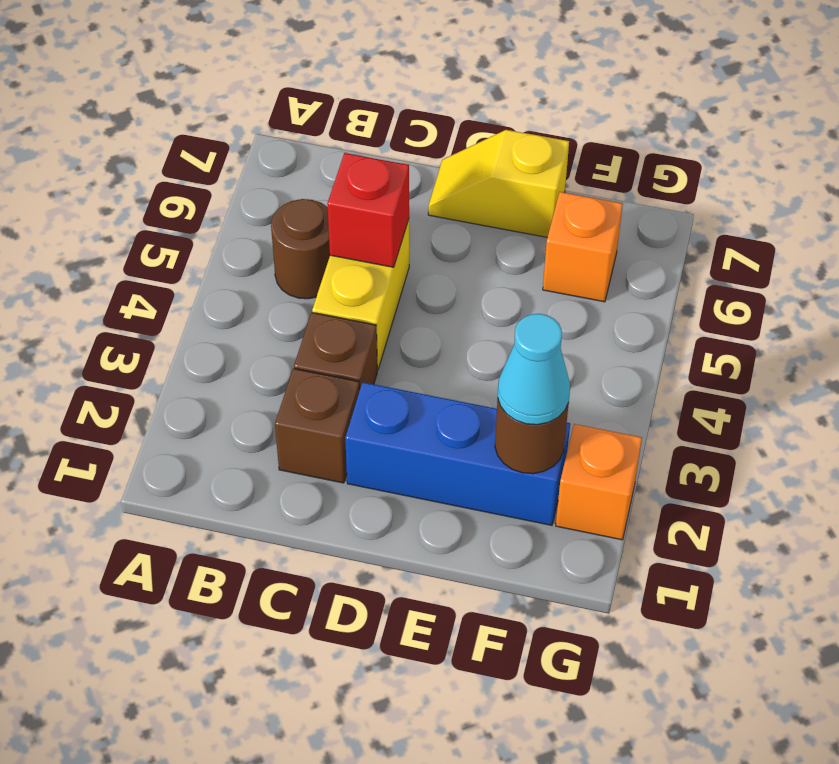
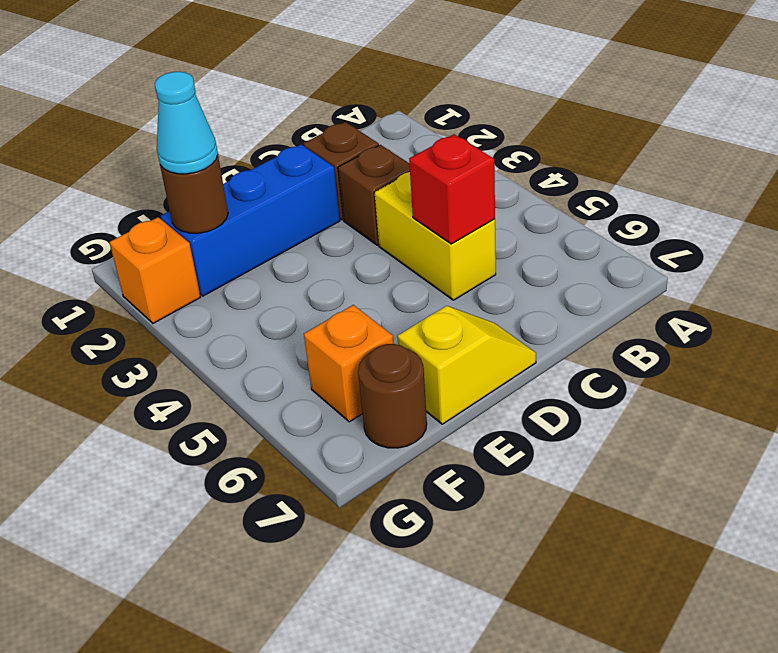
brown 1x1 round brick [271,199,330,299] -> brown 1x1 round brick moved to [358,344,427,448]

